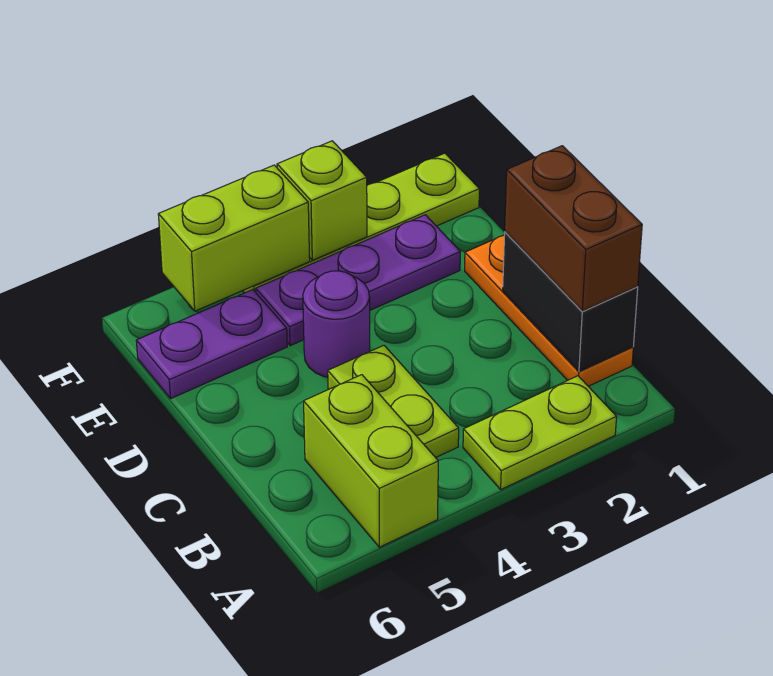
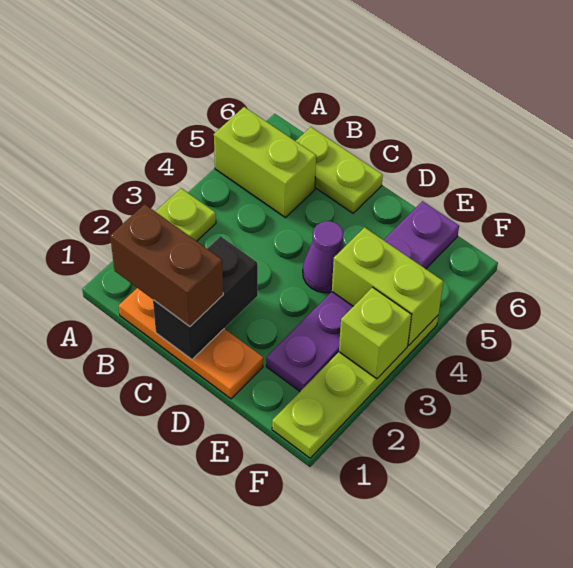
black 1x2 brick [503,232,638,371] -> black 1x2 brick turned to [153,236,258,359]
lime 1x2 plate [328,345,459,458] -> lime 1x2 plate moved to [296,127,383,213]
purple 1x1 round brick [303,271,370,377] -> purple 1x1 cone [303,221,344,293]
lime 1x2 brick [158,165,310,311] -> lime 1x2 brick turned to [332,227,443,345]

